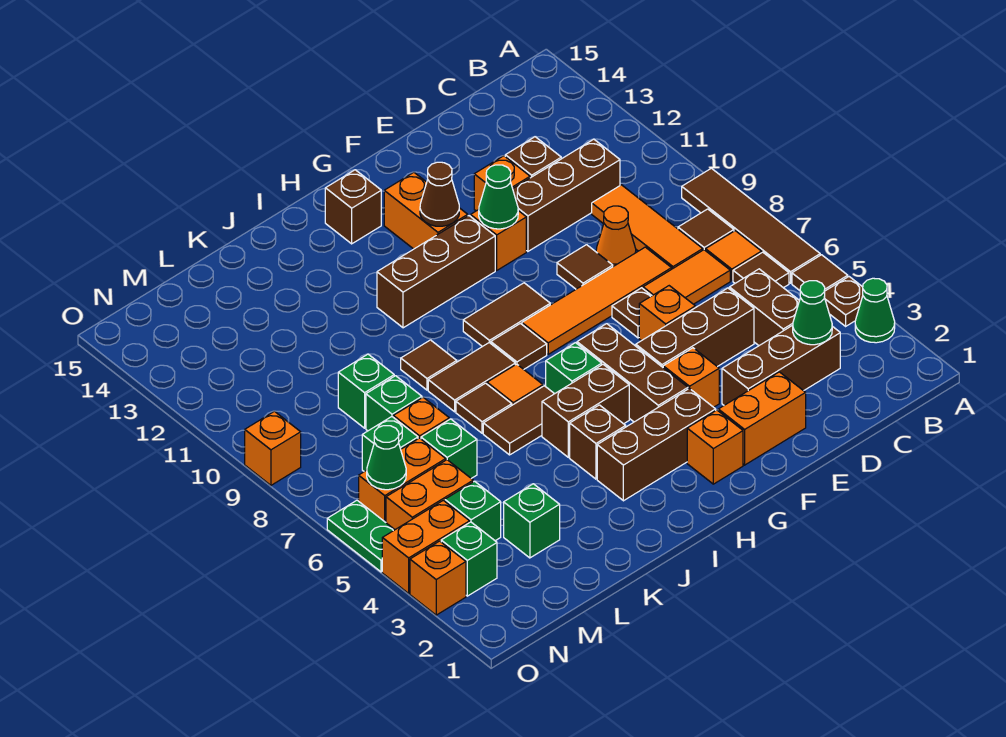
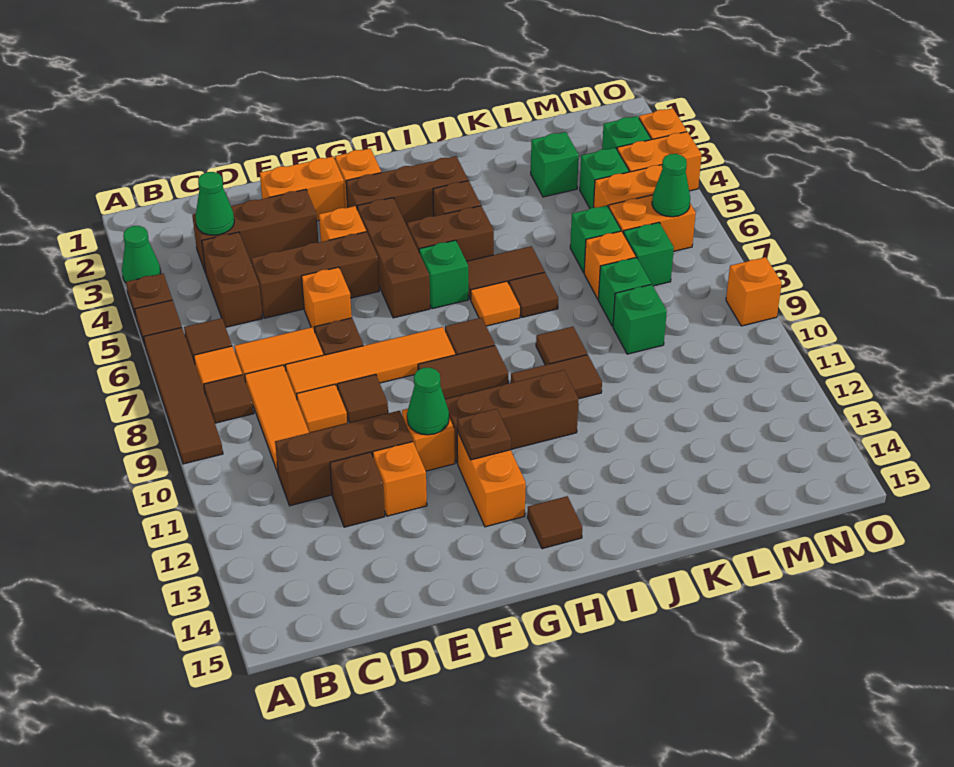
orange 1x1 cone [596,206,636,266] -> orange 1x1 tile [297,384,347,433]
brown 1x1 cone [420,162,459,226] -> brown 1x1 plate [457,409,511,460]
brown 1x1 brick [325,170,381,244] -> brown 1x1 tile [528,496,582,549]
brown 1x2 tile [428,343,515,412] -> brown 1x2 tile moved to [511,355,602,399]
green 1x2 plate [327,500,395,572] -> none

